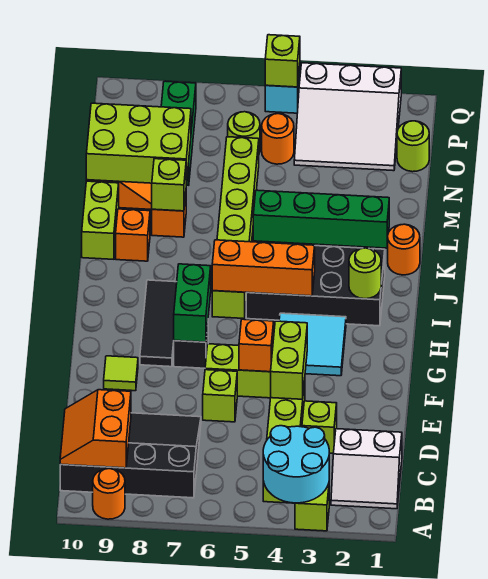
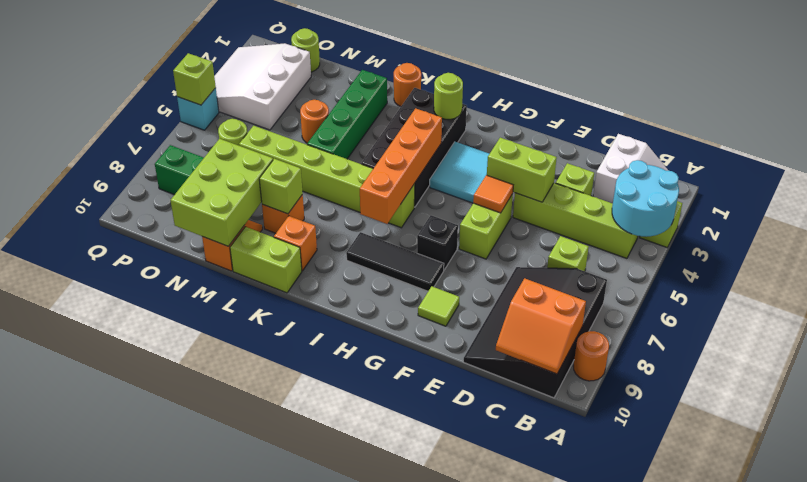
lime 1x1 brick [203,370,237,422] -> lime 1x1 brick moved to [547,236,589,271]
orange 1x1 brick [239,319,274,372] -> orange 1x1 tile [473,175,513,213]
green 1x2 brick [174,264,211,342] -> none
orange 1x3 brick [212,240,315,296] -> orange 1x4 brick [360,108,442,224]
white 3x3 slope [294,63,401,171] -> white 3x3 slope turned to [214,43,311,130]
orange 1x1 round brick [262,114,294,164] -> orange 1x1 round brick moved to [300,100,329,143]

